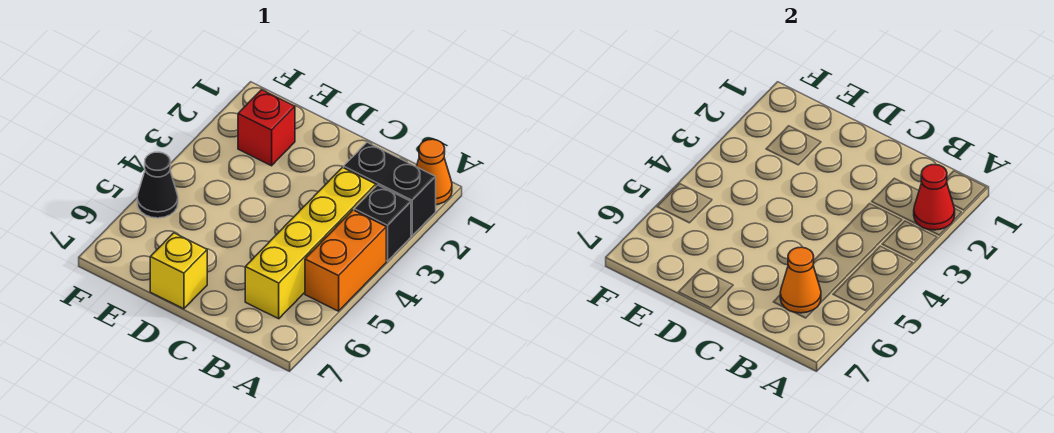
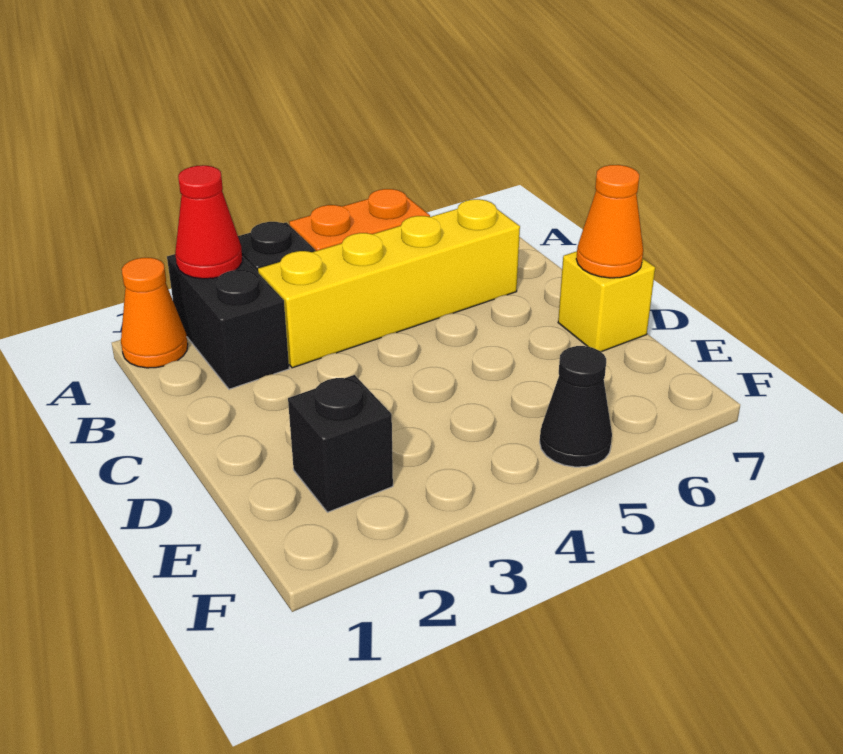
orange 1x1 cone [780,247,821,313] -> orange 1x1 cone moved to [576,165,643,278]
red 1x1 brick [238,90,295,166] -> black 1x1 brick [288,375,393,512]

